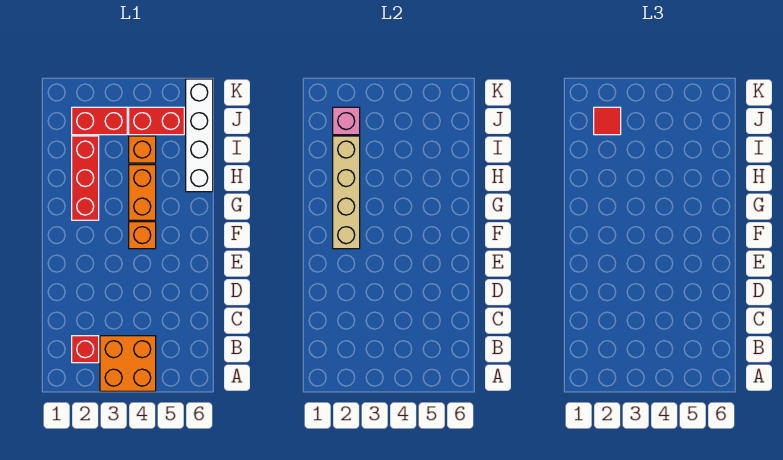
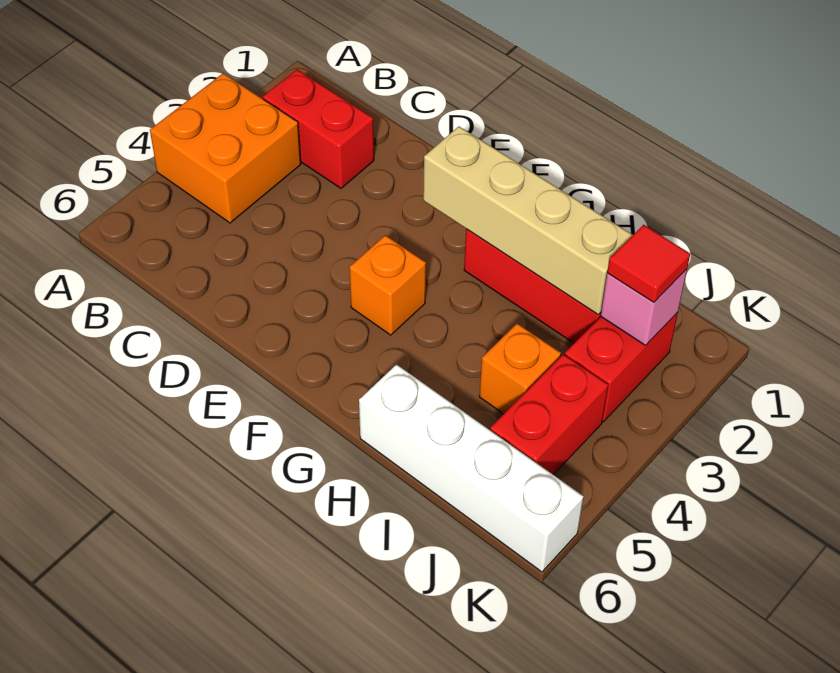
red 1x1 brick [72,336,99,363] -> red 1x2 brick [263,70,374,188]
orange 1x2 brick [129,165,156,220] -> none

